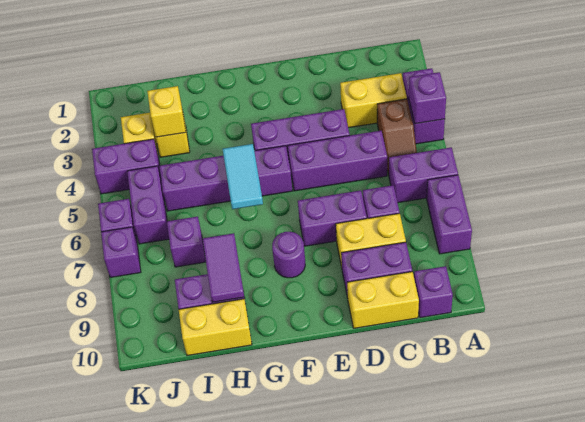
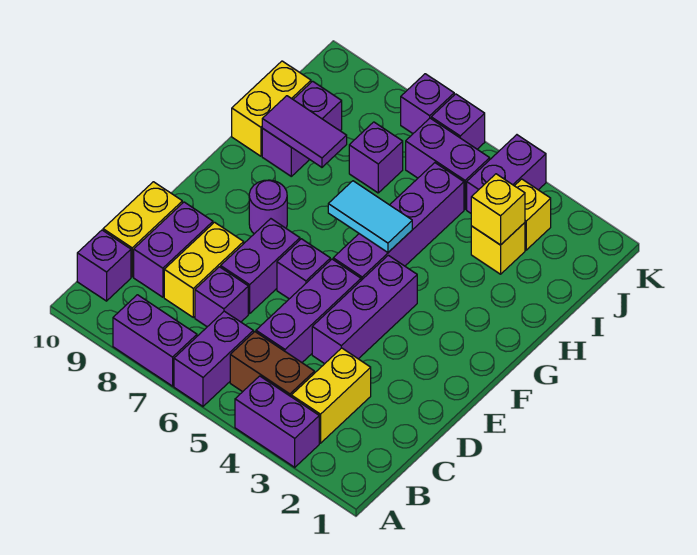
purple 1x1 brick [409,72,446,124] -> purple 1x1 brick moved to [277,239,330,299]
brown 1x2 slope [377,99,417,175] -> brown 1x2 brick [230,332,314,396]

